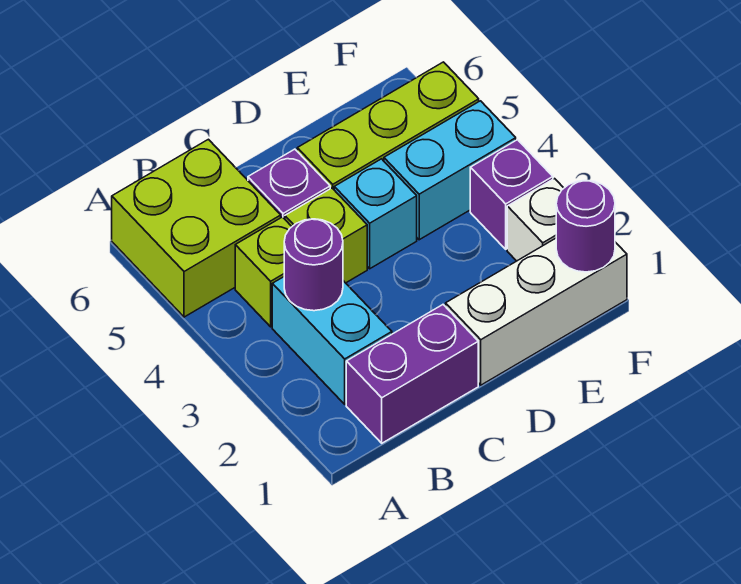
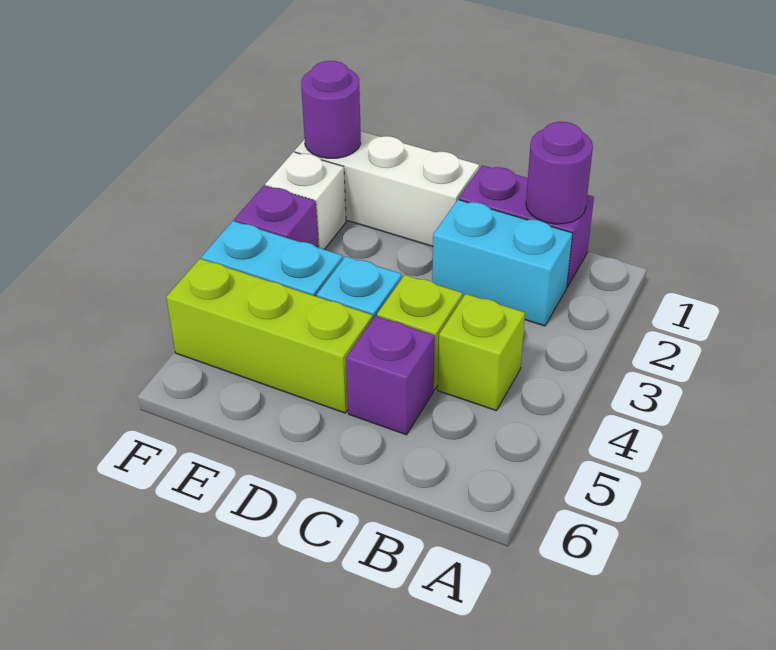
lime 2x2 brick [112,139,281,317] -> none
cyan 1x2 brick [272,277,392,404] -> cyan 1x2 brick turned to [432,200,572,326]
purple 1x1 round brick [284,219,343,311] -> purple 1x1 round brick moved to [526,122,593,224]

